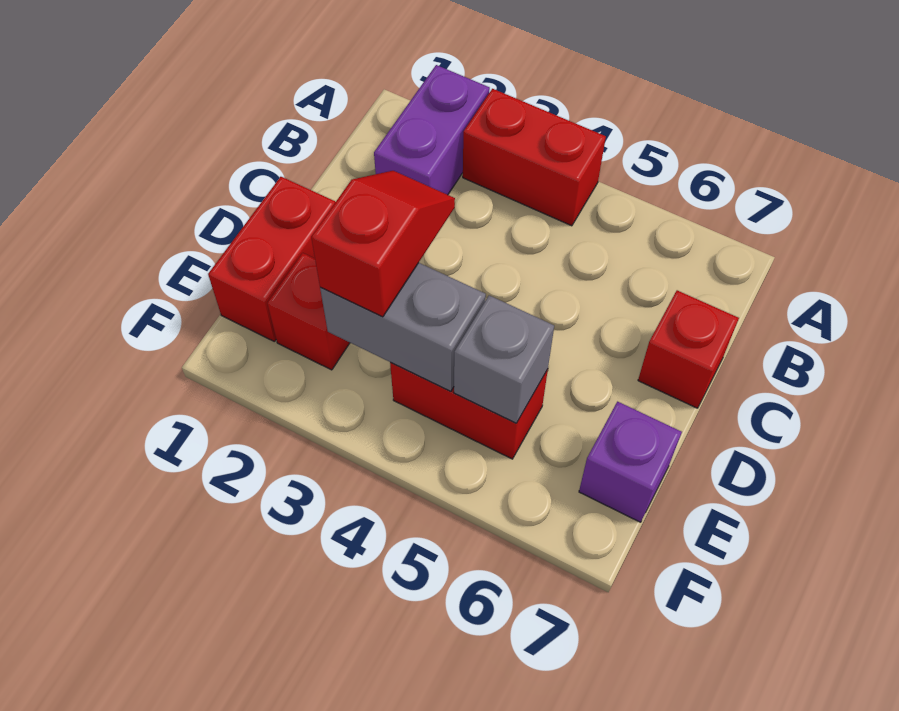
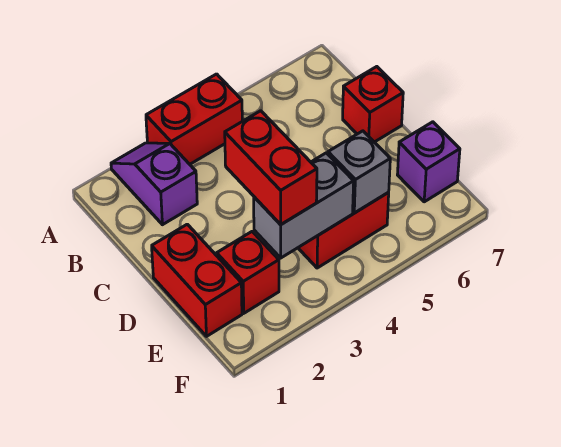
purple 1x2 brick [374,65,490,195] -> purple 1x2 slope [111,143,197,225]
red 1x2 slope [311,171,455,317] -> red 1x2 brick [225,111,317,225]

